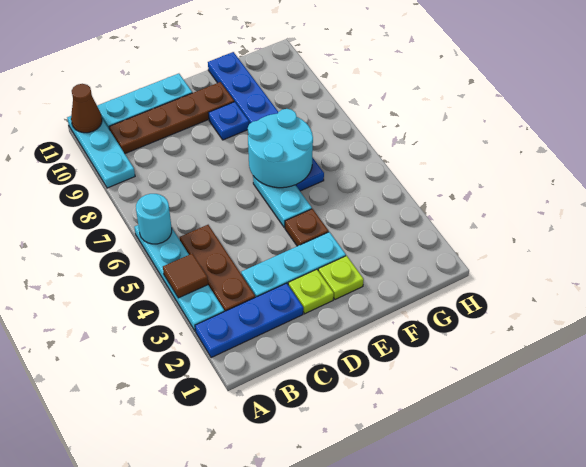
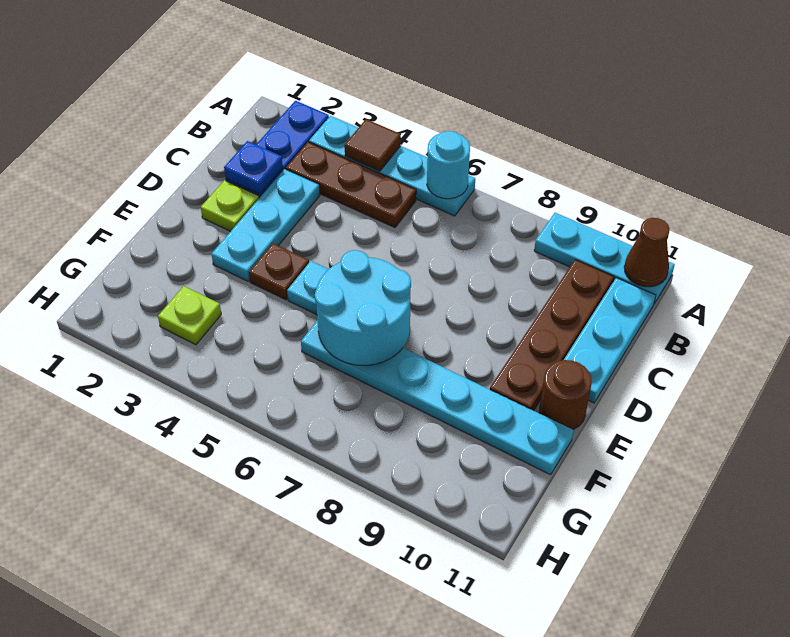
lime 1x1 plate [318,256,364,299] -> lime 1x1 plate moved to [158,286,221,345]
blue 1x1 plate [208,102,249,140] -> blue 1x1 plate moved to [224,141,283,194]
none -> brown 1x1 round brick [540,360,592,429]
blue 1x6 plate [208,52,324,191] -> cyan 1x6 plate [301,320,574,475]

